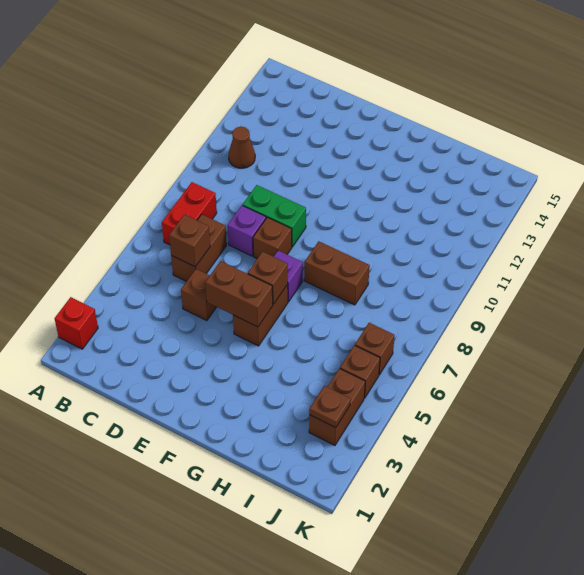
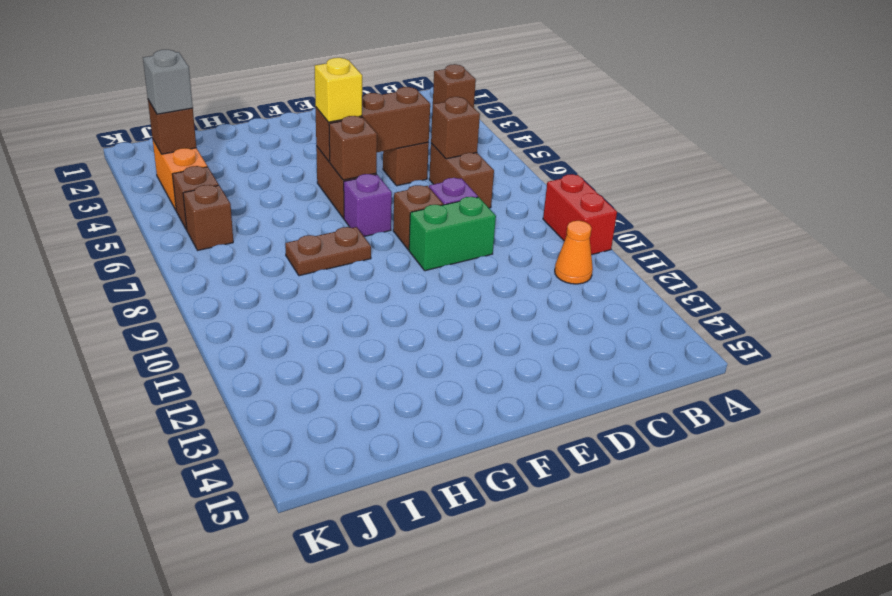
red 1x1 brick [55,297,98,349] -> brown 1x1 brick [433,64,476,108]
red 1x2 brick [162,182,217,245] -> red 1x2 brick moved to [543,174,617,255]
brown 1x1 cone [228,127,255,168] -> orange 1x1 cone [555,221,593,284]
brown 1x2 brick [205,261,273,327] -> brown 1x3 brick [315,87,430,162]
none -> yellow 1x1 brick [315,58,362,122]
brown 1x2 brick [304,241,370,305] -> brown 1x2 plate [285,227,371,276]
brown 1x2 brick [309,369,365,445] -> orange 1x2 brick [153,140,207,210]
brown 1x1 plate [309,386,351,428] -> brown 1x1 brick [148,100,196,154]
none -> grey 1x1 brick [143,50,193,114]

